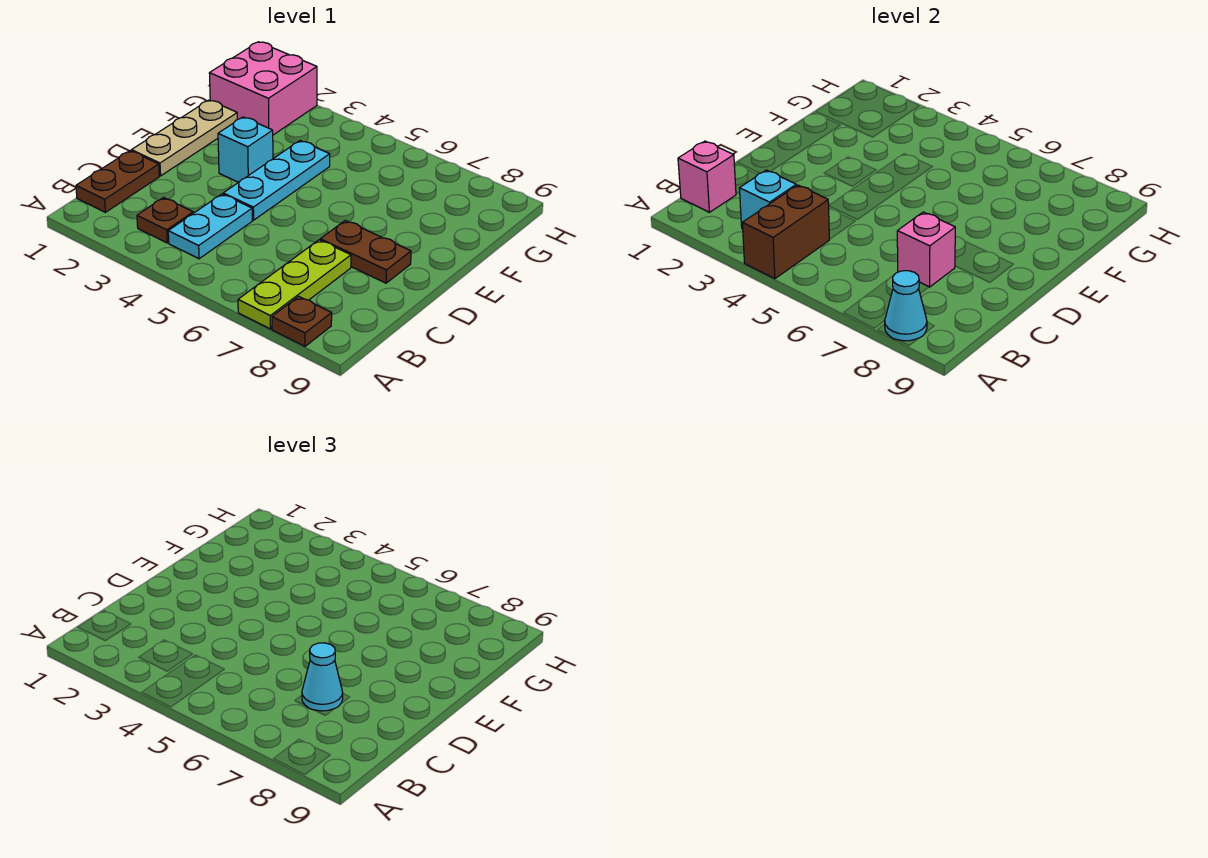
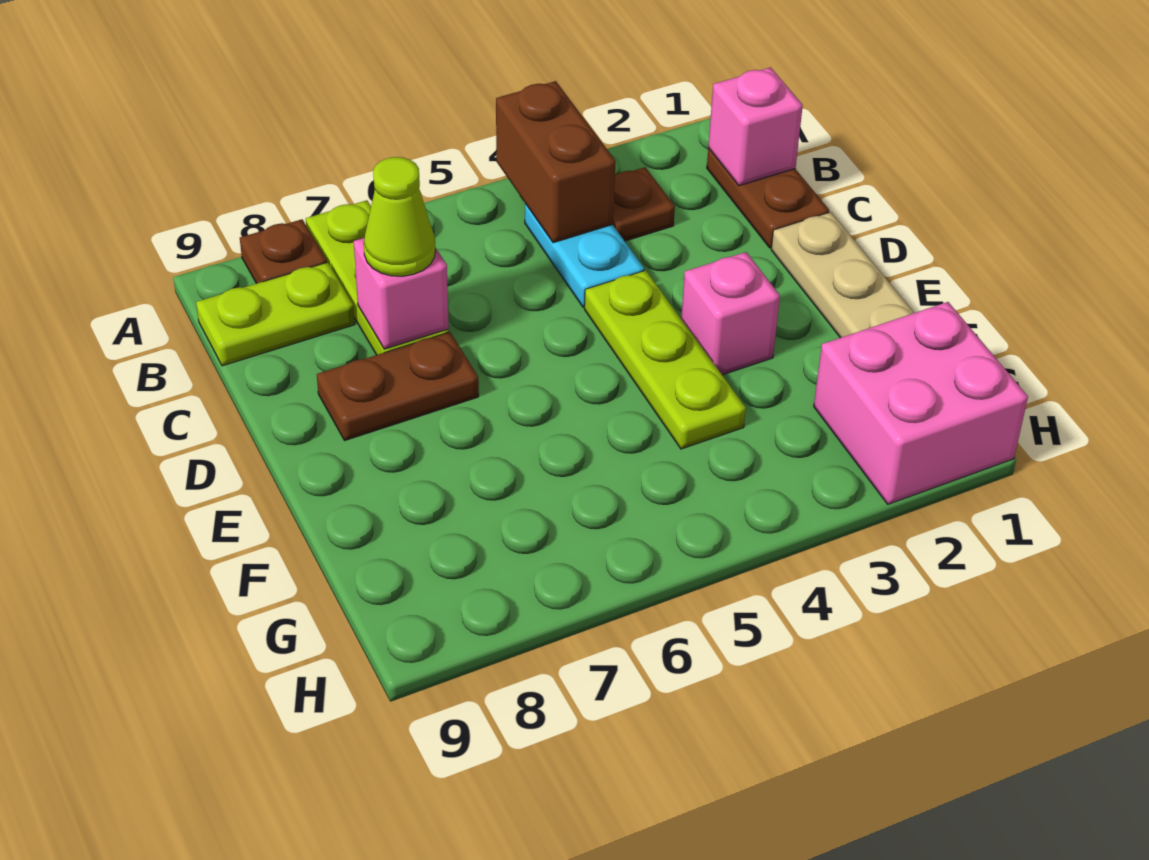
cyan 1x1 cone [885,271,927,341] -> none
cyan 1x1 brick [740,170,796,229] -> none
none -> lime 1x2 plate [196,262,355,366]
cyan 1x1 cone [302,643,343,711] -> lime 1x1 cone [364,157,435,276]
cyan 1x3 plate [223,141,330,220] -> lime 1x3 plate [584,270,746,449]
cyan 1x1 brick [218,117,273,182] -> pink 1x1 brick [681,252,780,375]

